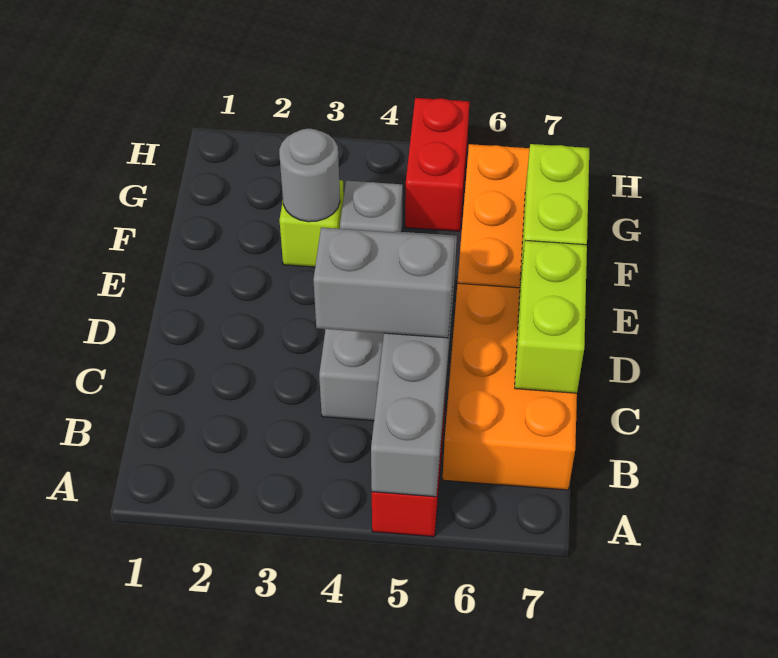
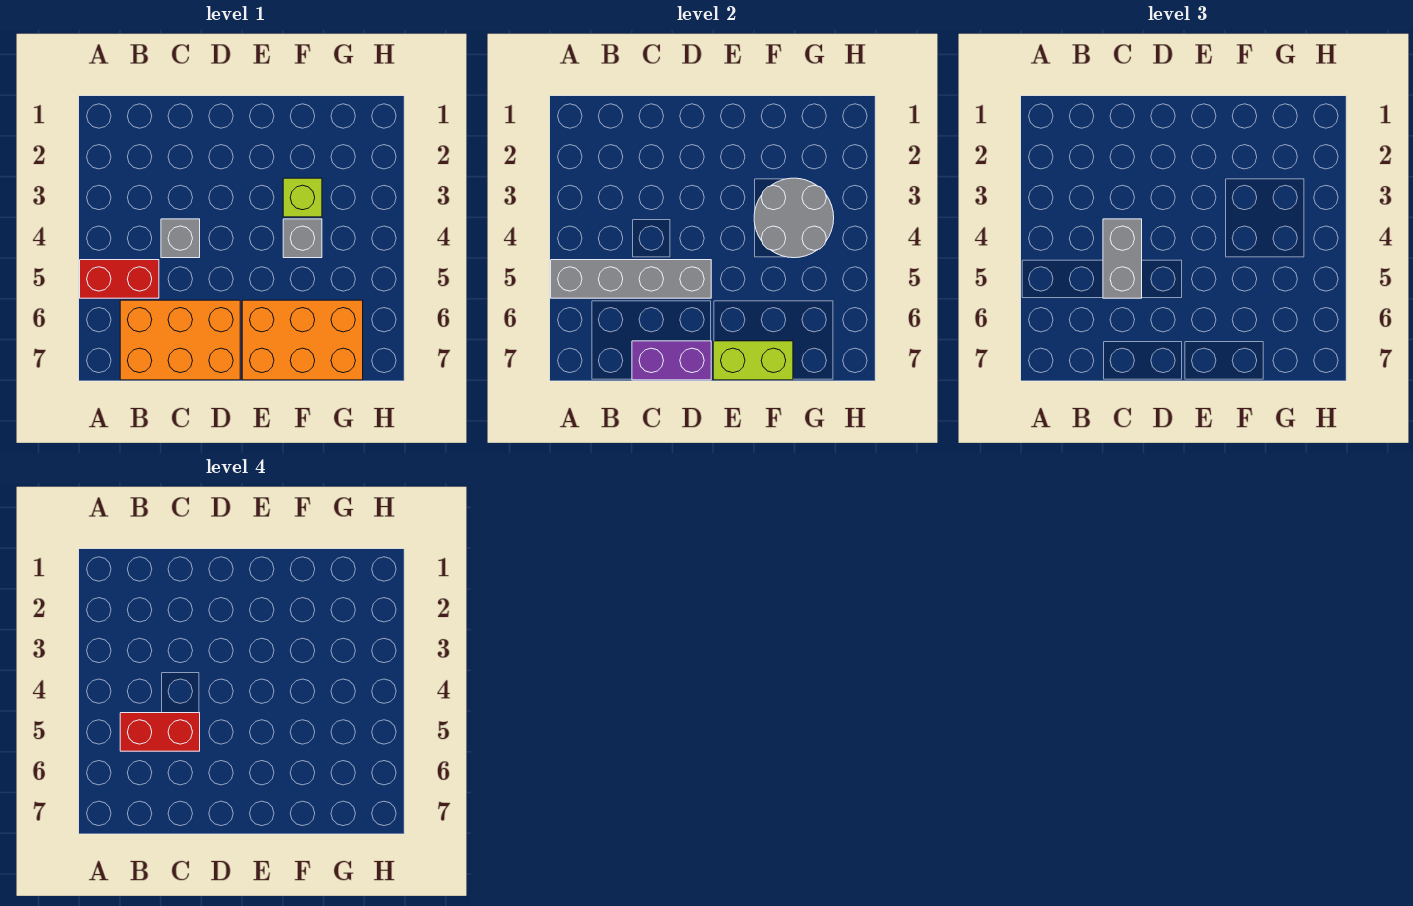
lime 1x2 brick [515,240,587,393] -> purple 1x2 brick [632,341,711,380]
grey 1x1 round brick [279,129,340,222] -> grey 2x2 round brick [754,178,834,258]
red 1x2 brick [405,98,470,231] -> red 1x2 brick moved to [120,713,200,751]

